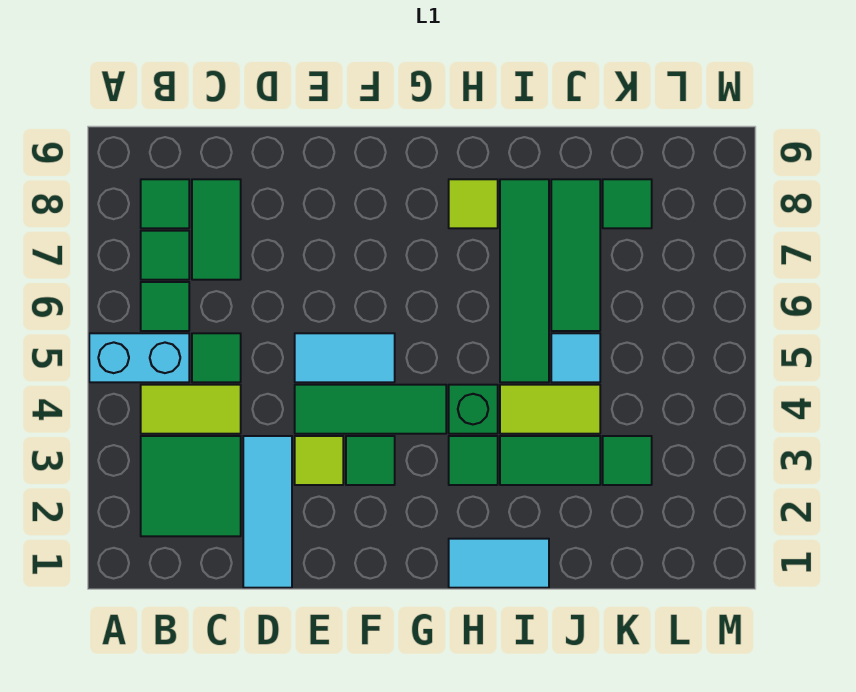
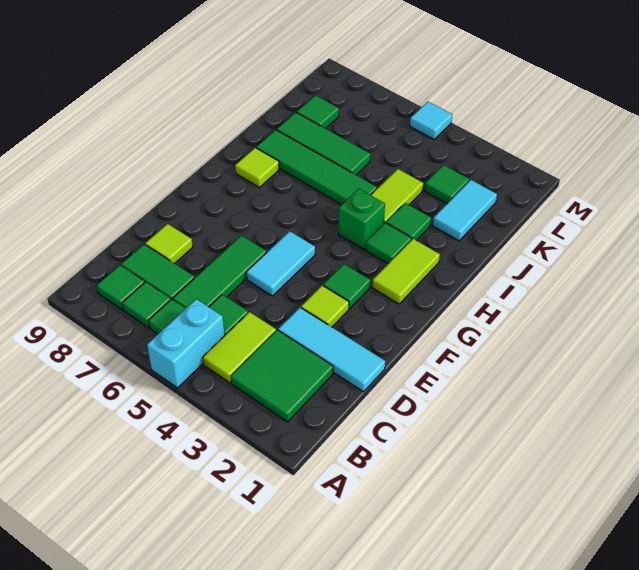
none -> lime 1x1 tile [145,224,193,264]
green 1x3 tile [295,385,446,434] -> green 1x3 tile moved to [173,236,267,308]
none -> lime 1x2 tile [372,239,440,304]
cyan 1x2 tile [449,539,549,588] -> cyan 1x2 tile moved to [433,180,497,241]
green 1x2 tile [500,436,600,485] -> green 1x1 tile [386,203,431,241]
cyan 1x1 tile [551,333,600,382] -> cyan 1x1 tile moved to [410,102,452,139]

